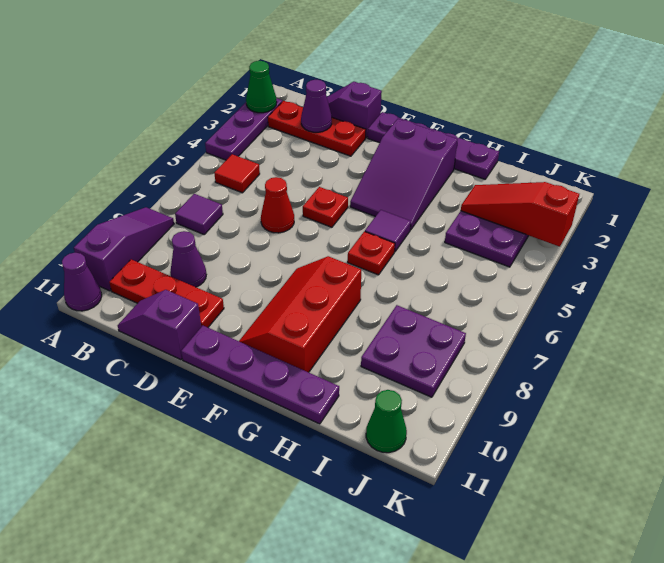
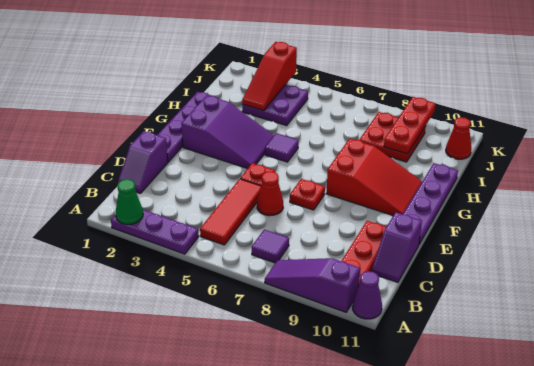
red 1x3 plate [268,101,366,156] -> red 1x3 plate moved to [384,97,436,154]
red 1x1 tile [214,154,260,193] -> red 1x3 tile [200,179,261,245]
purple 1x1 cone [301,80,332,132] -> none
purple 1x1 cone [170,231,206,287] -> none
red 2x3 slope [239,256,361,372] -> red 2x3 slope turned to [326,139,422,216]
red 1x1 plate [348,231,395,275] -> red 1x1 plate moved to [290,179,325,210]
purple 2x2 plate [361,305,466,397] -> red 2x2 plate [360,112,426,162]
green 1x1 cone [366,390,407,453] -> red 1x1 cone [446,117,472,159]

